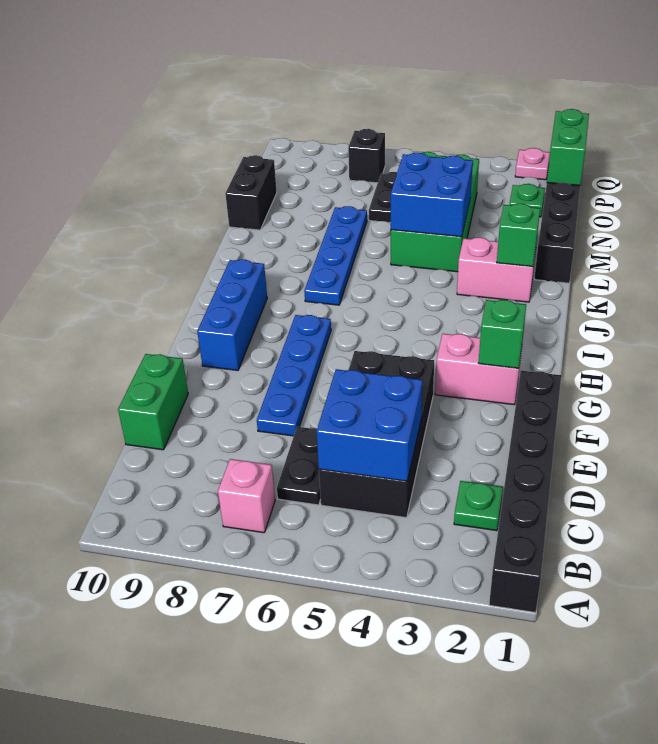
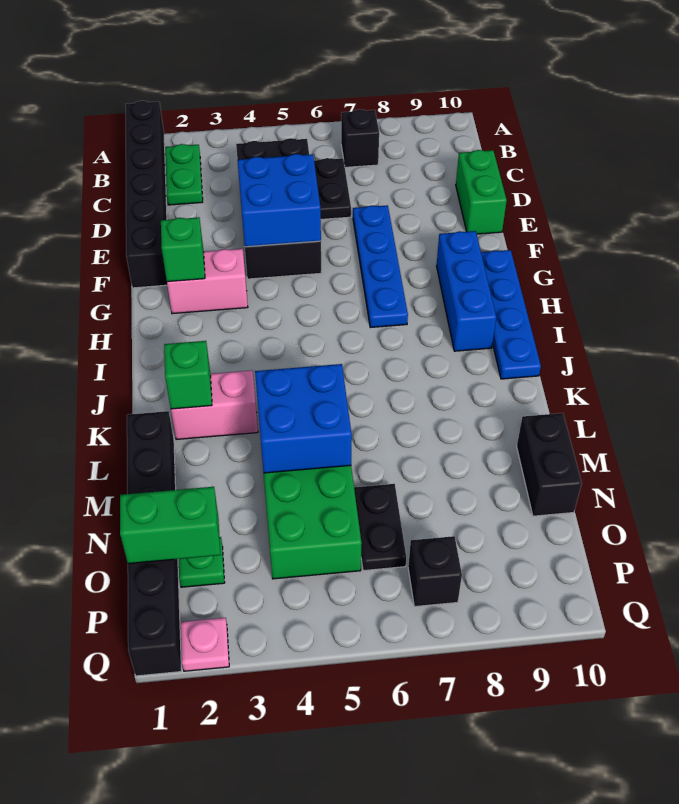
pink 1x1 brick [218,459,275,533] -> black 1x1 brick [341,109,379,167]
green 1x1 plate [454,481,503,531] -> green 1x2 plate [165,144,203,205]
blue 2x2 brick [316,369,423,481] -> blue 2x2 brick moved to [237,154,321,247]
blue 1x4 plate [304,206,367,305] -> blue 1x4 plate moved to [481,250,541,379]
green 1x2 brick [547,109,589,186] -> green 1x2 brick turned to [120,487,220,564]

